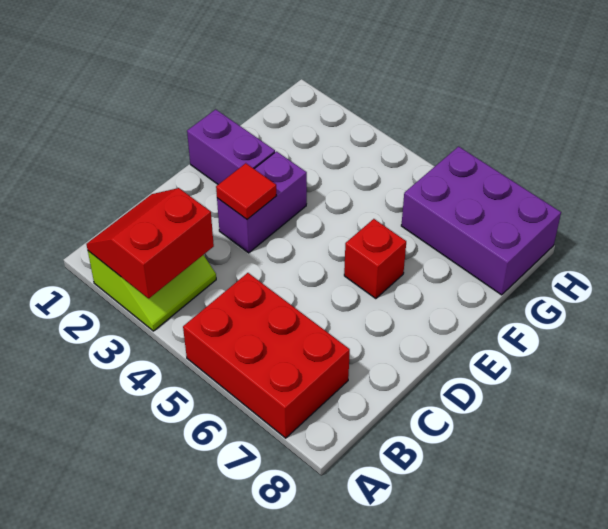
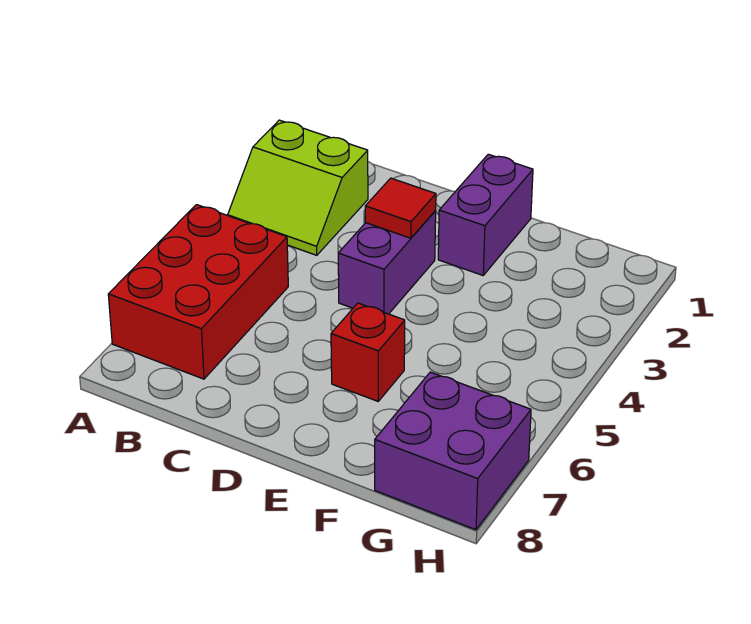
red 2x2 slope [86,188,214,298] -> none
purple 1x2 brick [217,152,307,253] -> purple 1x2 brick turned to [338,211,436,314]
purple 2x3 brick [401,146,561,295] -> purple 2x2 brick [375,372,531,530]

